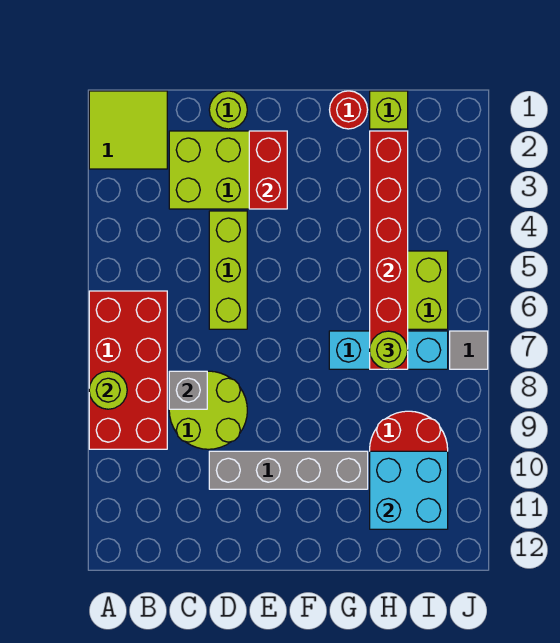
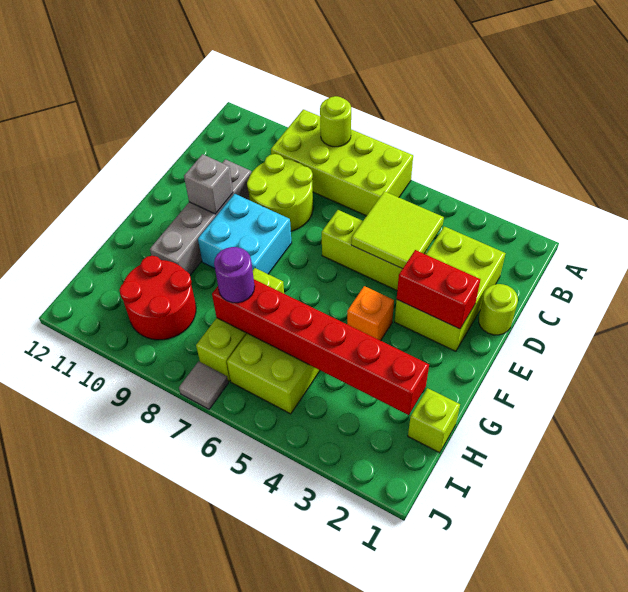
lime 2x2 tile [89,91,167,169] -> lime 2x2 tile moved to [351,191,444,269]
red 2x4 brick [89,291,167,449] -> lime 2x4 brick [271,109,413,216]
grey 1x1 brick [169,371,207,409] -> grey 1x1 brick moved to [184,154,233,214]
none -> orange 1x1 brick [347,286,394,341]
red 1x1 round brick [330,91,368,129] -> none
cyan 1x3 brick [329,331,448,369] -> lime 1x3 brick [196,268,284,381]
lime 1x1 round brick [370,331,408,369] -> purple 1x1 round brick [214,247,255,303]
cyan 2x2 brick [370,451,448,529] -> cyan 2x2 brick moved to [198,194,292,274]

